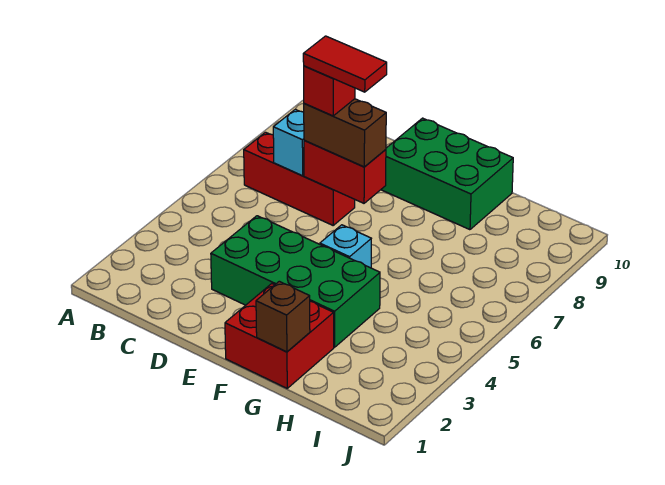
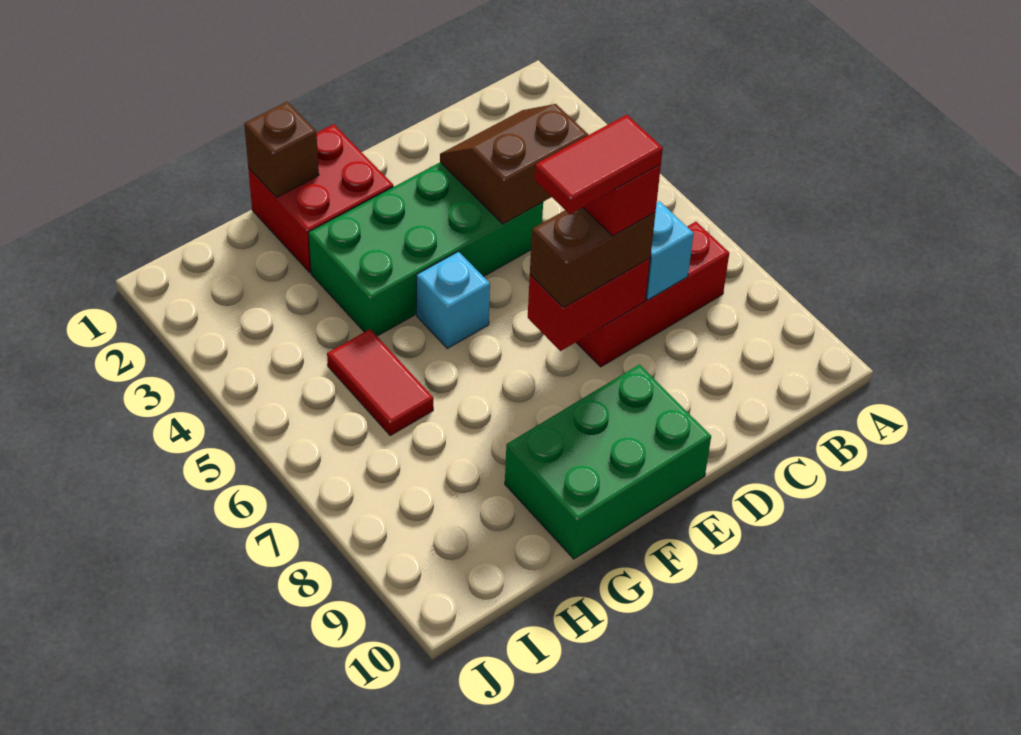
none -> brown 2x2 slope [440,104,588,224]
none -> red 1x2 tile [327,329,433,435]

